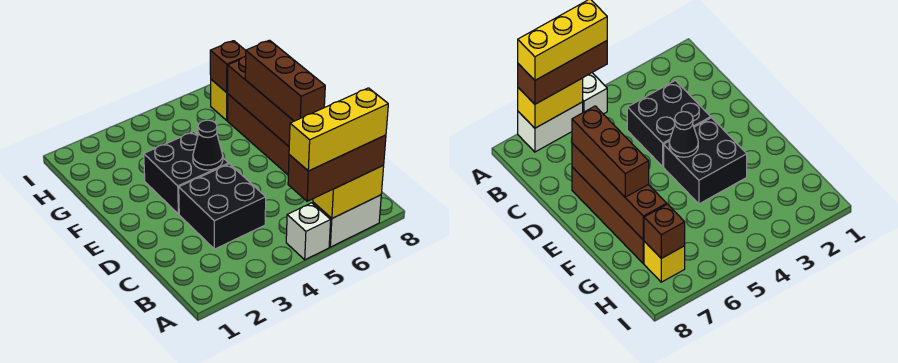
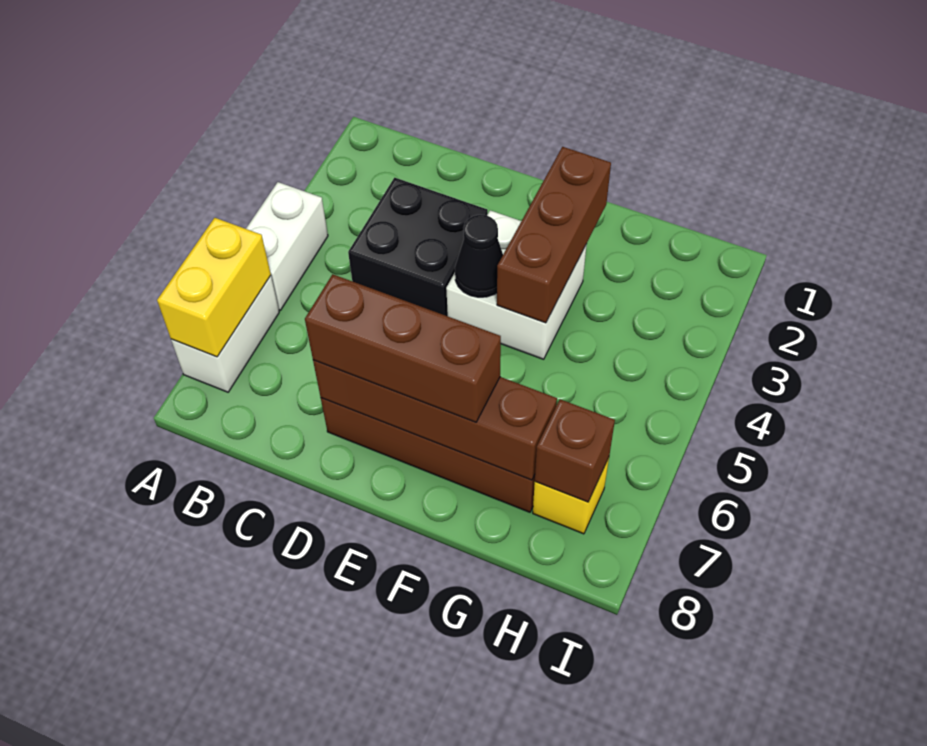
white 1x1 brick [286,203,331,260] -> white 1x2 brick [246,182,328,310]
brown 1x3 brick [288,135,386,201] -> brown 1x3 brick moved to [497,147,611,323]
yellow 1x3 brick [289,88,388,171] -> none
black 2x2 brick [144,132,229,214] -> white 2x2 brick [446,210,587,359]

